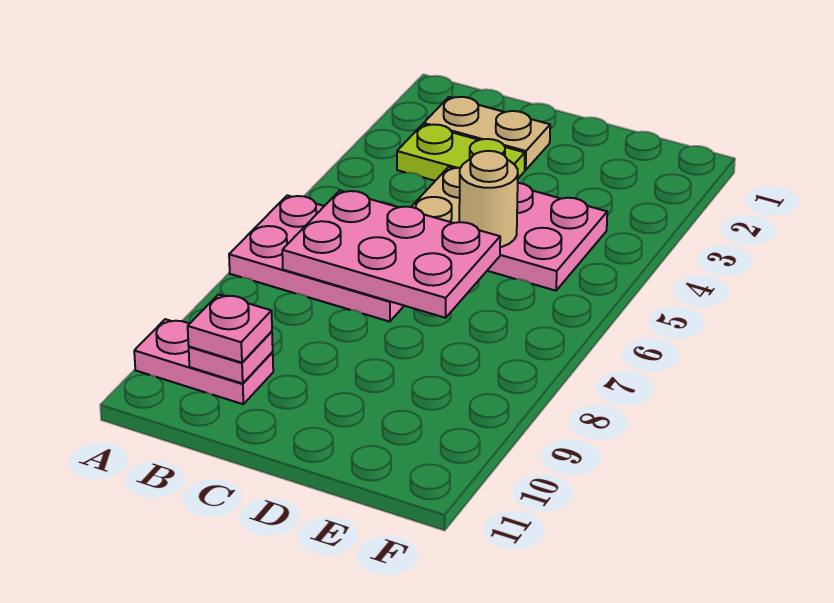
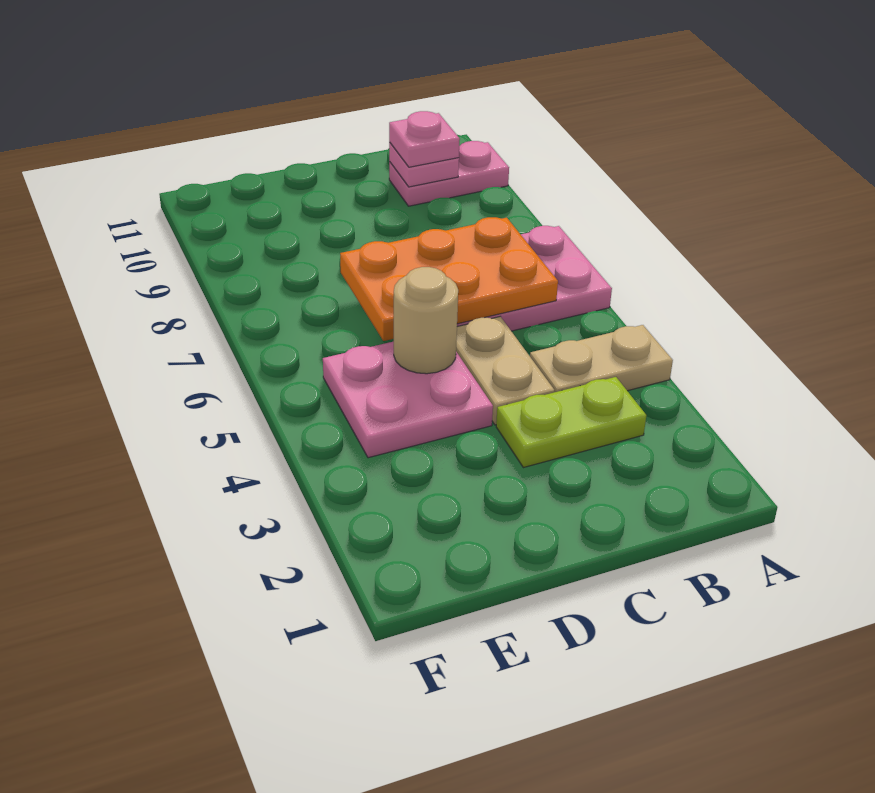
tan 1x2 plate [424,97,550,170] -> tan 1x2 plate moved to [530,325,673,392]
pink 2x3 plate [282,191,500,318] -> orange 2x3 plate [340,217,558,341]

